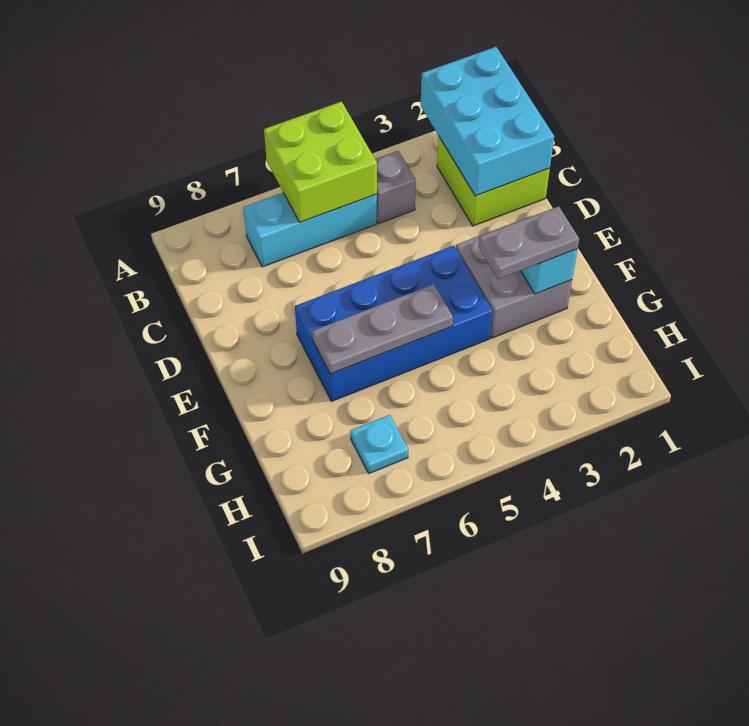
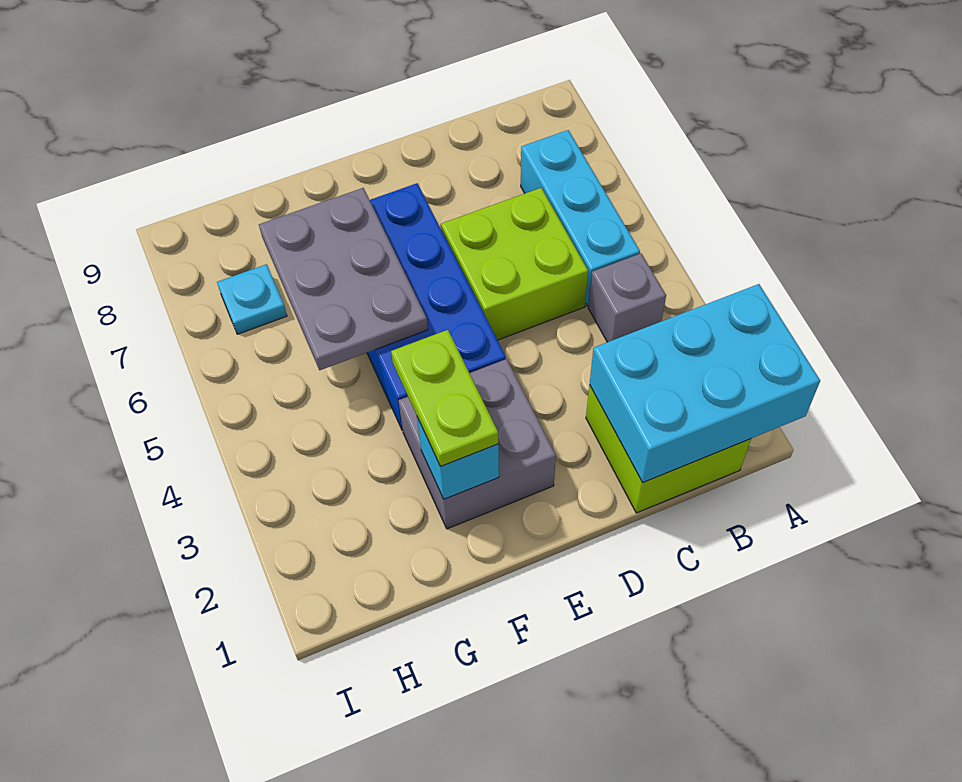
lime 2x2 brick [264,102,377,222] -> lime 2x2 brick moved to [441,188,588,340]
grey 1x2 plate [478,206,579,279] -> lime 1x2 plate [391,330,498,467]
grey 1x3 plate [312,284,453,374] -> grey 2x3 plate [259,188,428,370]

